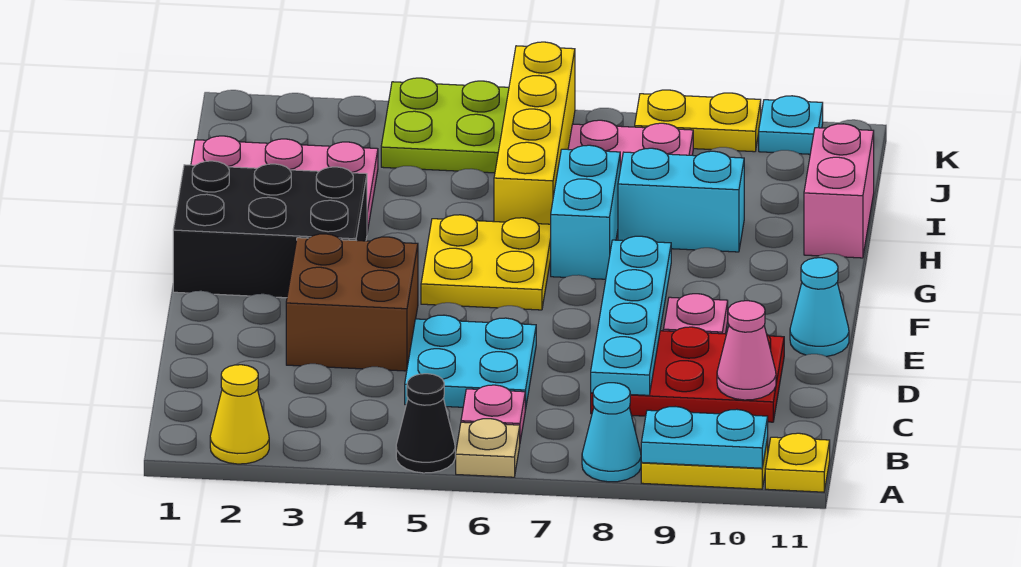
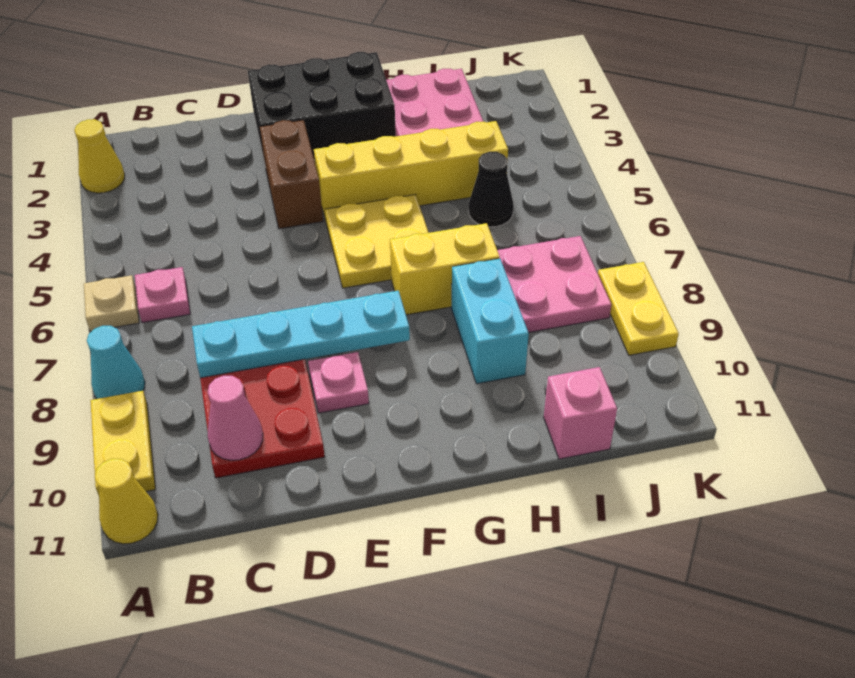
black 1x1 cone [396,374,455,473] -> black 1x1 cone moved to [469,152,514,227]
cyan 1x2 plate [641,407,768,468] -> none
yellow 1x1 plate [765,433,830,492] -> yellow 1x1 cone [95,459,158,544]
cyan 2x2 plate [405,315,536,410] -> none
brown 2x2 brick [286,234,418,371] -> brown 1x2 brick [260,120,323,229]
cyan 1x1 cone [790,258,849,357] -> none
black 2x3 brick [173,161,367,298] -> black 2x3 brick turned to [248,52,396,163]
cyan 1x2 brick [551,145,620,279] -> yellow 1x2 brick [390,223,500,315]
yellow 1x4 brick [494,42,575,224] -> yellow 1x4 brick moved to [314,121,508,221]
pink 1x2 brick [804,124,874,258] -> pink 1x1 brick [544,367,617,459]
lime 2x2 plate [381,78,509,173] -> none
cyan 1x1 plate [759,96,823,154] -> none

